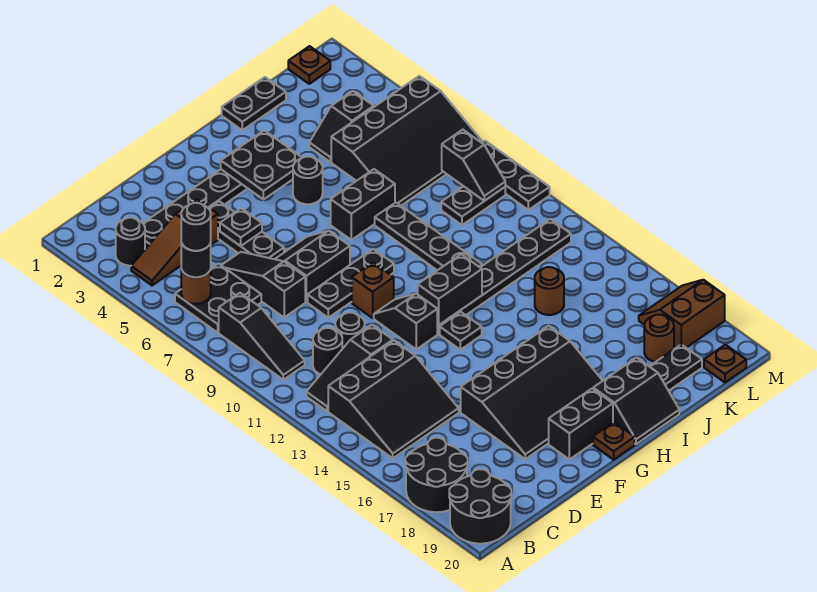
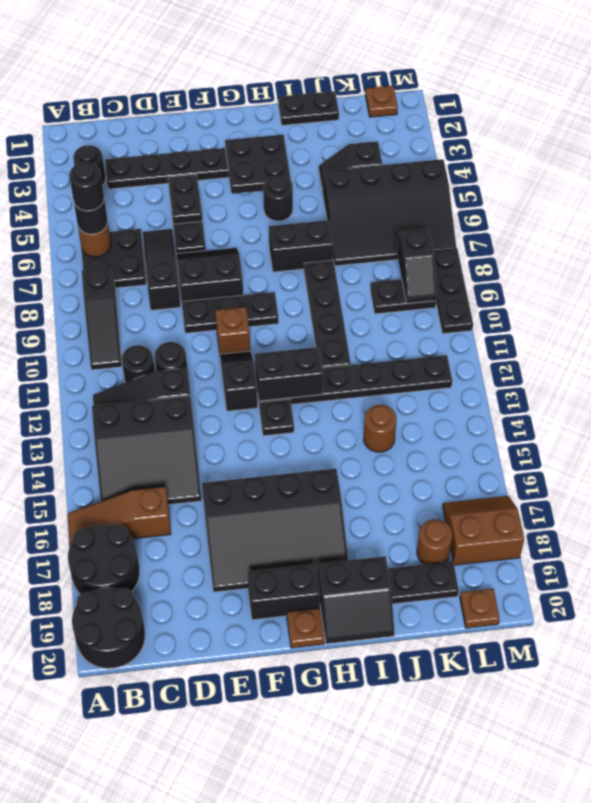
brown 1x3 slope [131,199,218,285] -> brown 1x3 slope moved to [68,487,171,545]

